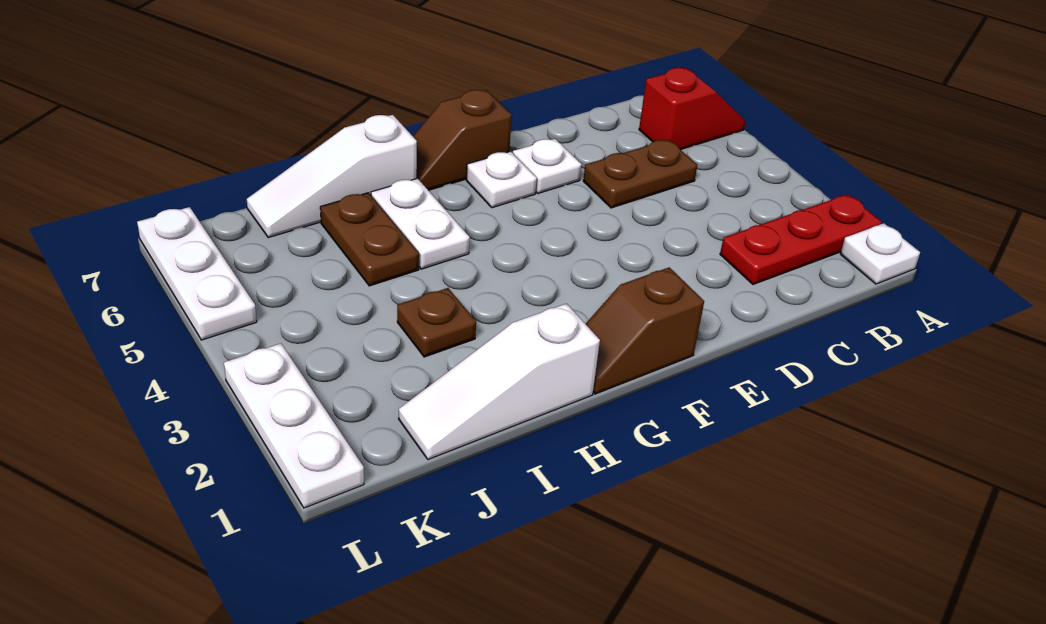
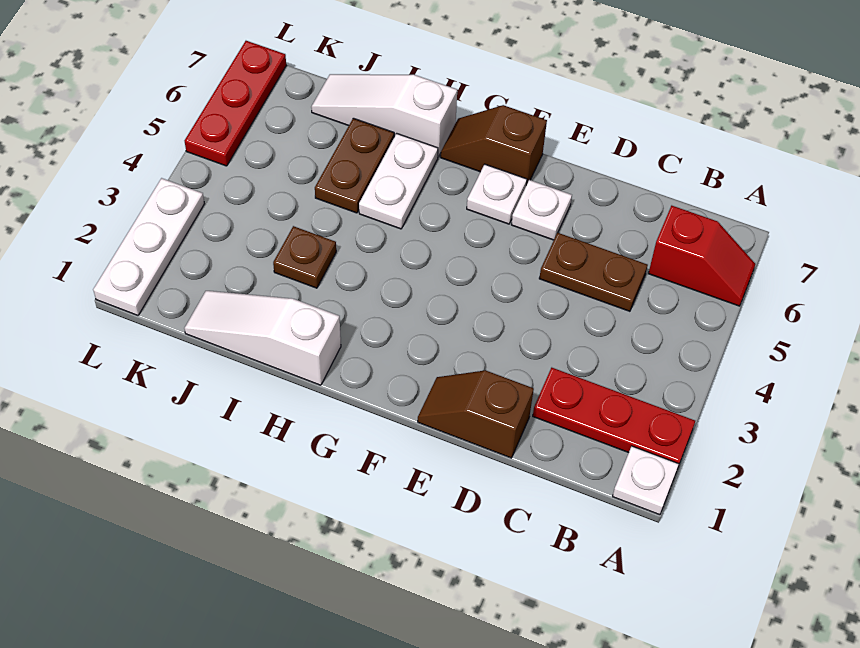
brown 1x2 slope [586,267,704,394] -> brown 1x2 slope moved to [418,370,534,458]
white 1x3 plate [137,207,257,340] -> red 1x3 plate [185,41,286,166]

